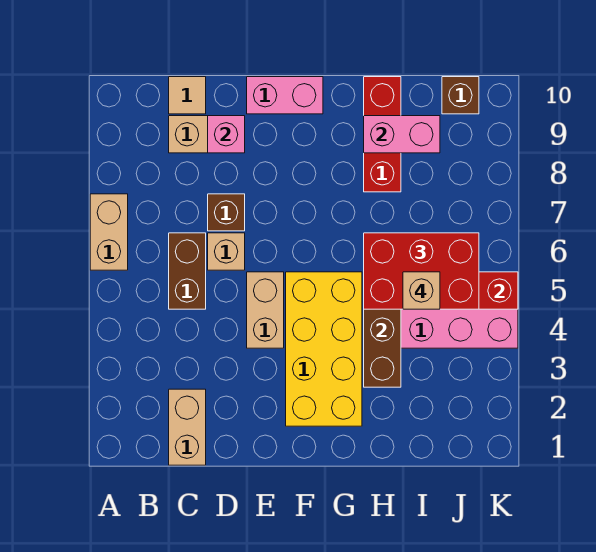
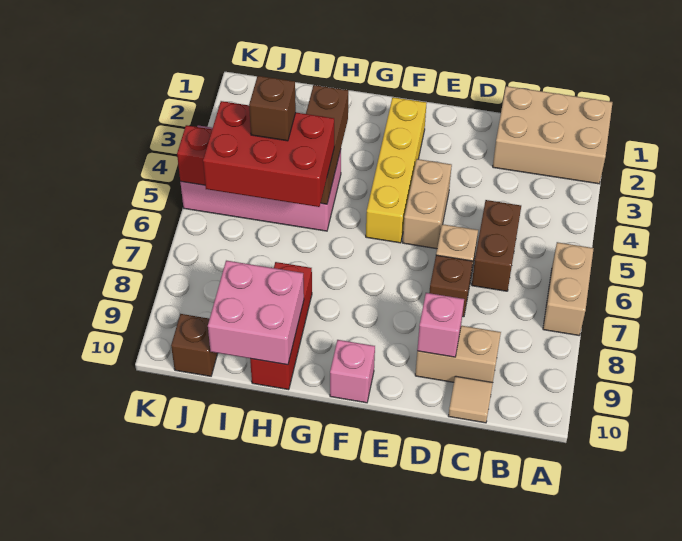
tan 1x2 brick [169,389,206,465] -> tan 2x3 brick [493,86,613,184]
pink 1x2 brick [247,77,323,114] -> pink 1x1 brick [330,340,375,403]
yellow 2x4 brick [286,272,362,426] -> yellow 1x4 brick [366,97,427,243]
pink 1x2 brick [364,116,440,153] -> pink 2x2 brick [208,261,304,365]
tan 1x1 brick [403,272,440,309] -> brown 1x1 brick [249,76,296,141]

